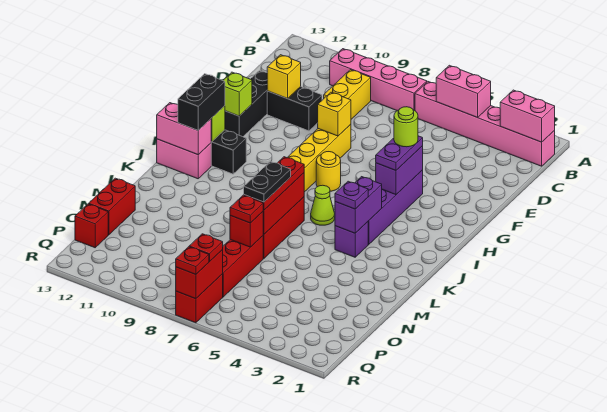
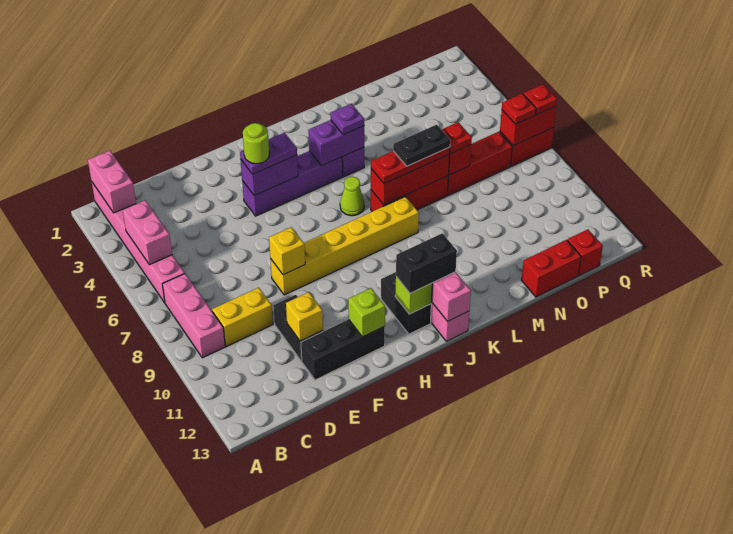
pink 1x4 brick [330,49,427,111] -> pink 1x3 brick [162,274,225,358]
yellow 1x1 round brick [316,152,341,191] -> none

